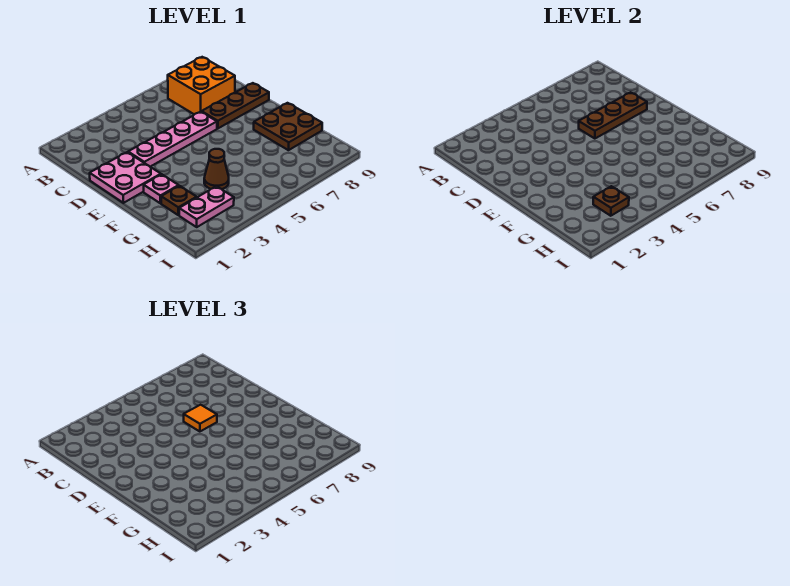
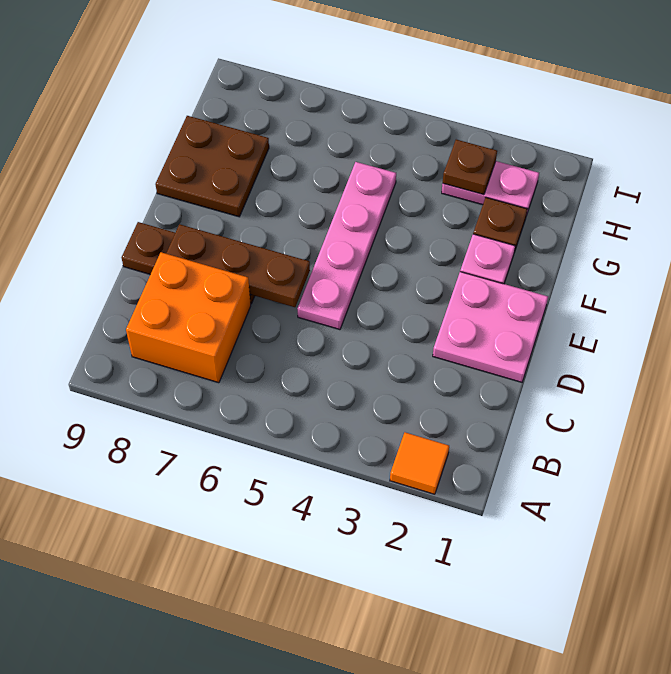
pink 1x4 plate [128,112,217,167] -> pink 1x4 plate turned to [297,162,396,330]
orange 1x1 tile [184,405,217,432] -> orange 1x1 tile moved to [390,432,449,494]
brown 1x1 cone [204,149,229,189] -> none

